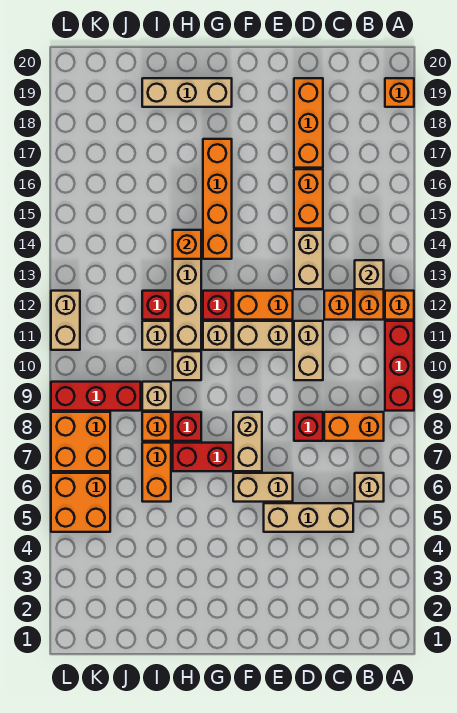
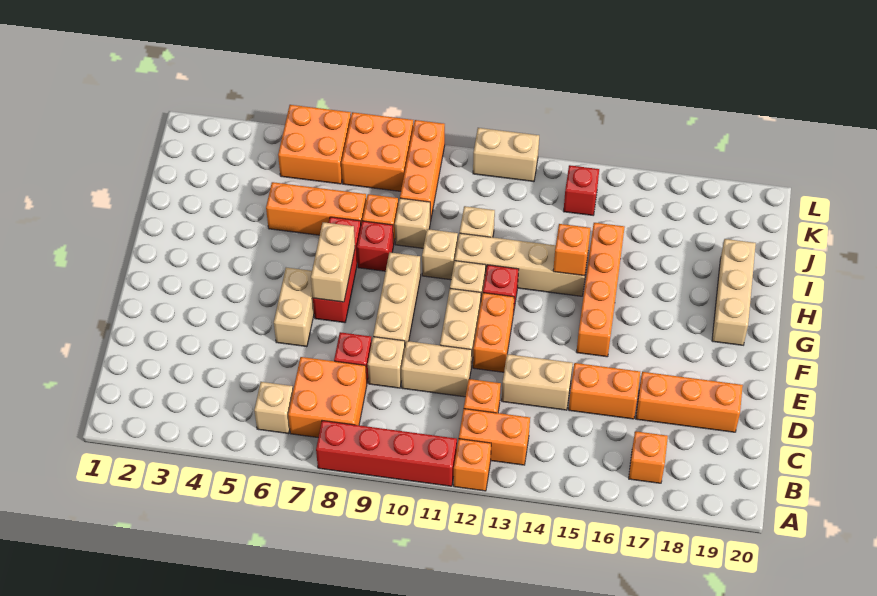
red 1x3 brick [385,321,414,411] -> red 1x4 brick [316,421,457,486]
orange 1x1 brick [385,78,414,107] -> orange 1x1 brick moved to [629,431,668,483]
orange 1x2 brick [324,412,384,441] -> orange 2x2 brick [288,357,367,437]
tan 1x1 brick [355,260,384,289] -> tan 1x1 brick moved to [368,337,405,388]
tan 1x3 brick [264,503,353,532] -> tan 1x3 brick moved to [373,252,421,345]
tan 1x2 brick [233,412,262,471] -> tan 1x2 brick turned to [311,222,355,302]
orange 1x4 brick [203,139,232,259] -> orange 1x4 brick turned to [577,223,625,357]
orange 1x2 brick [142,443,171,502] -> orange 1x3 brick [266,182,366,235]
red 1x1 brick [142,291,171,320] -> red 1x1 brick moved to [563,165,599,215]
red 1x3 brick [51,382,141,411] -> orange 1x3 brick [400,120,445,222]

